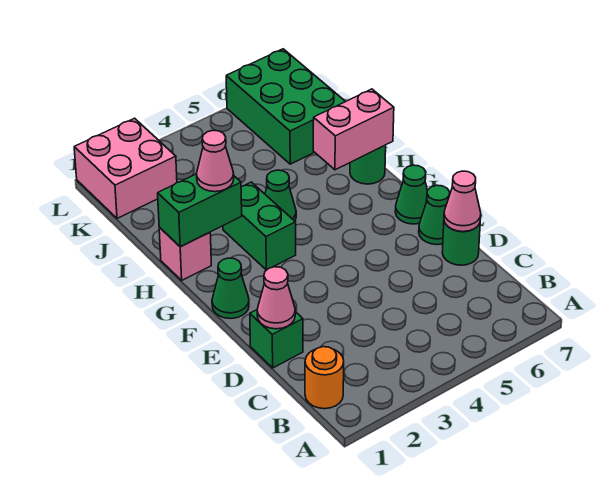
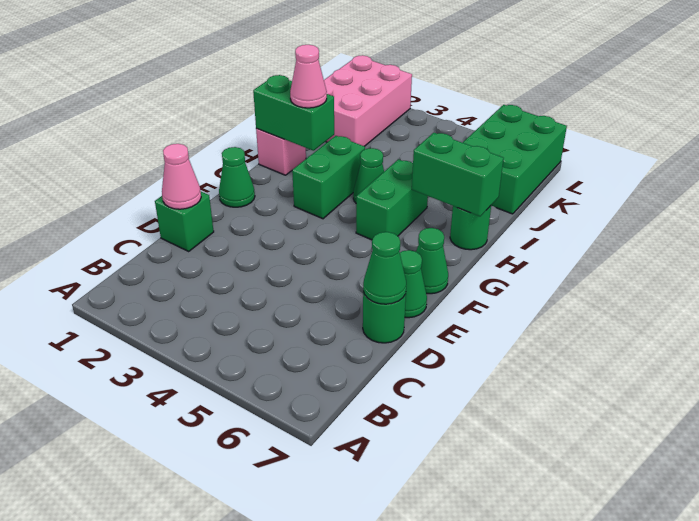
orange 1x1 round brick [305,347,344,409] -> none
pink 1x1 cone [444,171,481,232] -> green 1x1 cone [363,232,406,304]
none -> green 1x2 brick [356,159,428,240]
pink 1x2 brick [313,89,394,170] -> green 1x2 brick [412,133,504,216]
pink 2x2 brick [74,118,177,218] -> pink 2x3 brick [324,55,412,146]

